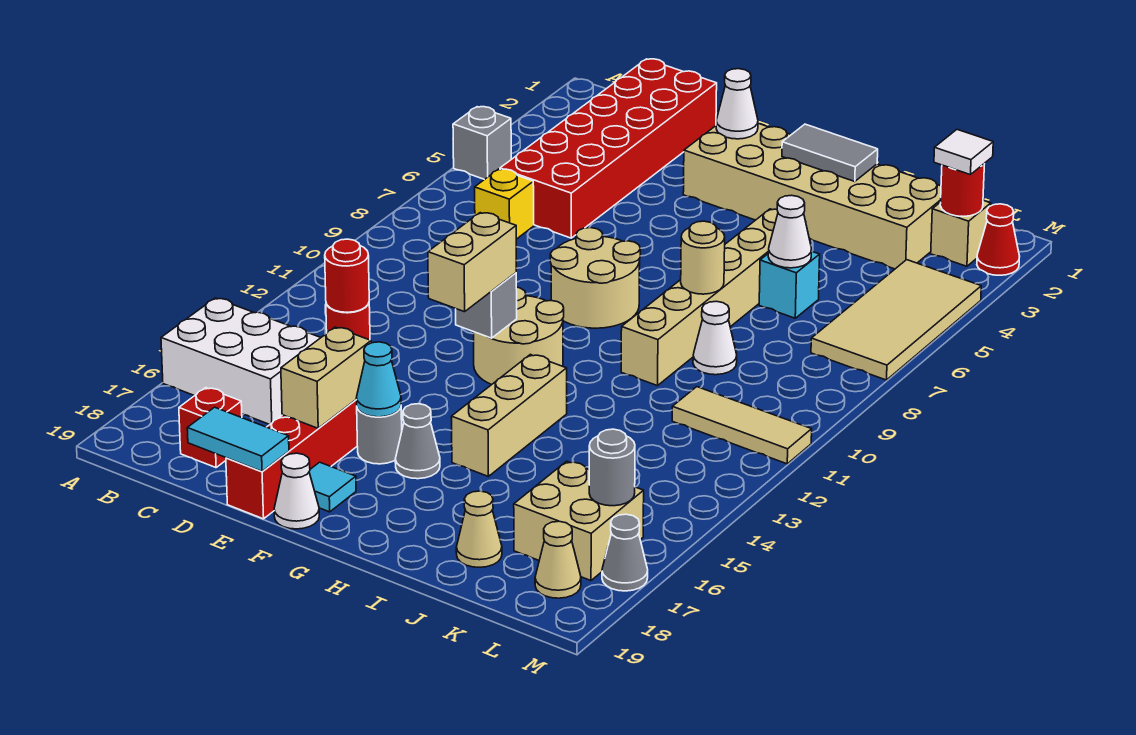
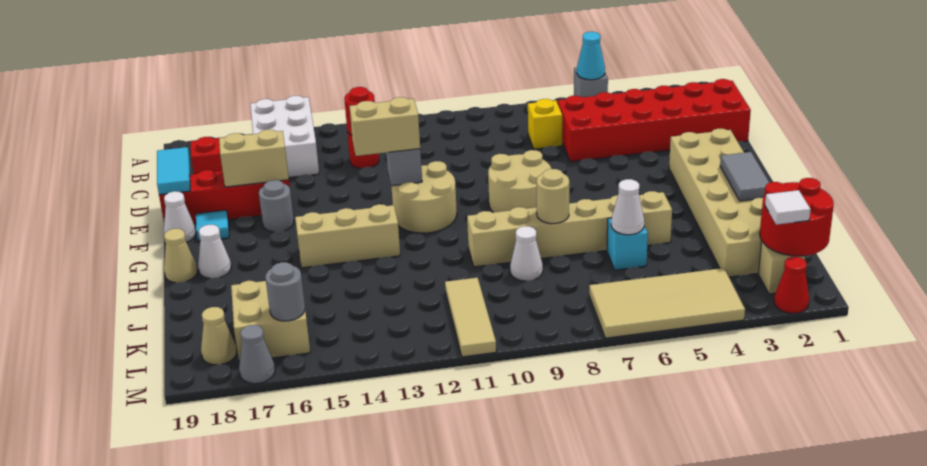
white 1x1 cone [716,69,758,139] -> white 1x1 cone moved to [198,225,231,279]
cyan 1x1 cone [357,342,401,417] -> cyan 1x1 cone moved to [577,32,605,80]
grey 1x1 cone [395,404,440,479] -> none
tan 1x1 cone [456,491,502,567] -> tan 1x1 cone moved to [164,229,197,283]
red 1x1 round brick [940,163,985,216] -> red 2x2 round brick [760,178,834,256]

